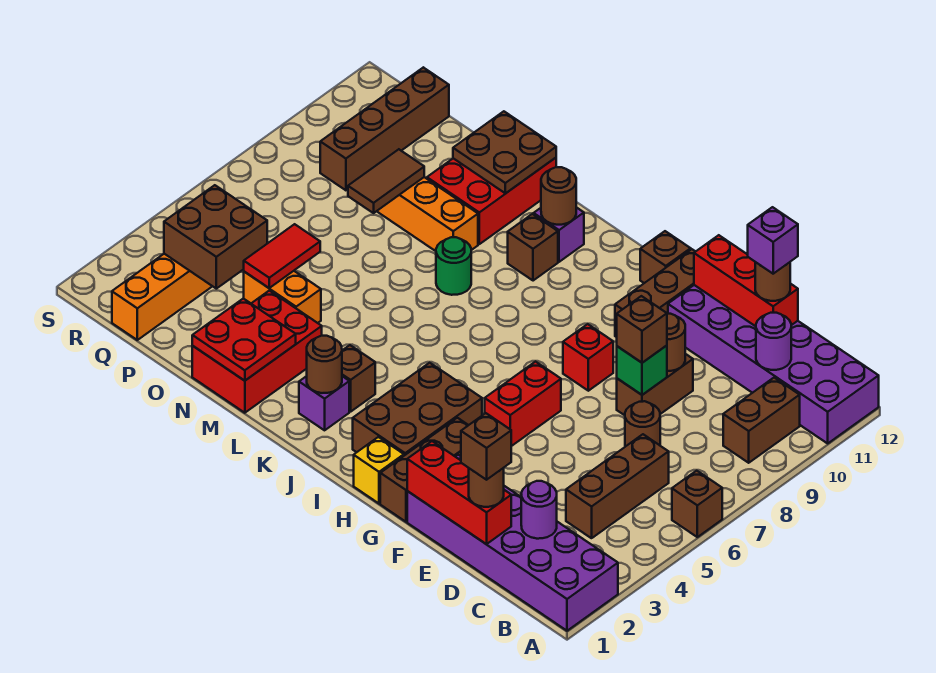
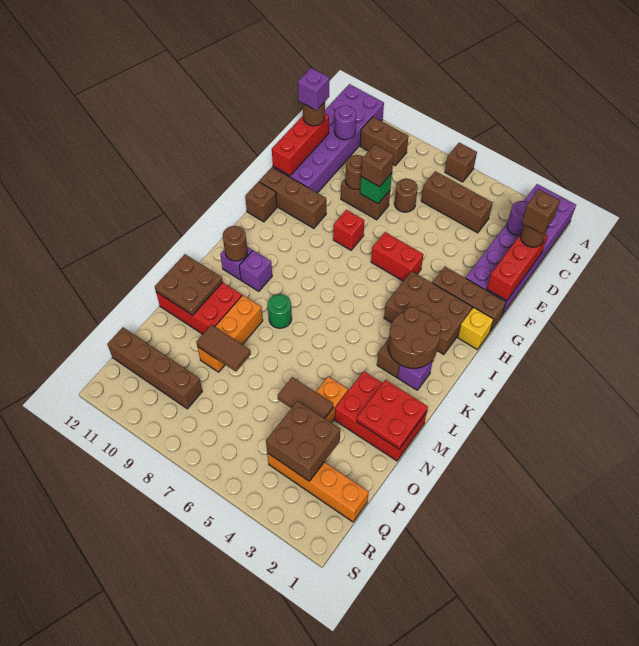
brown 1x1 round brick [307,336,342,393] -> brown 2x2 round brick [388,307,441,368]
brown 1x1 brick [508,214,558,281] -> purple 1x1 brick [239,250,272,291]
red 1x2 tile [244,224,320,288] -> brown 1x2 tile [278,377,333,419]

